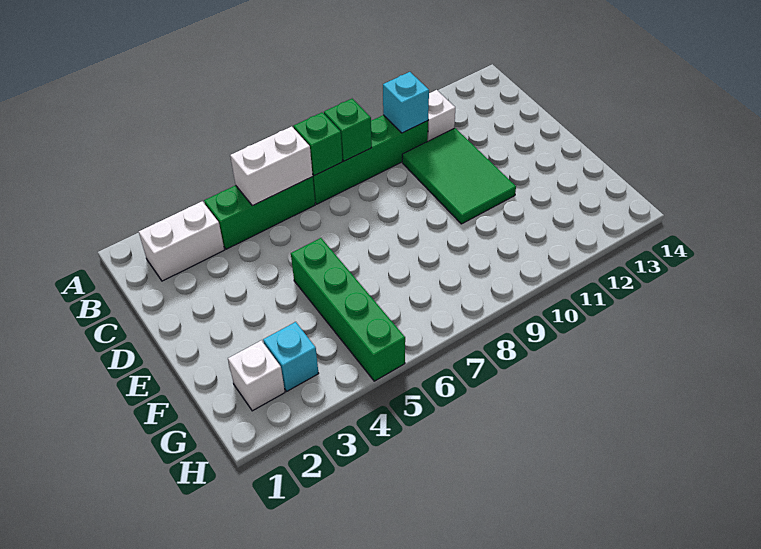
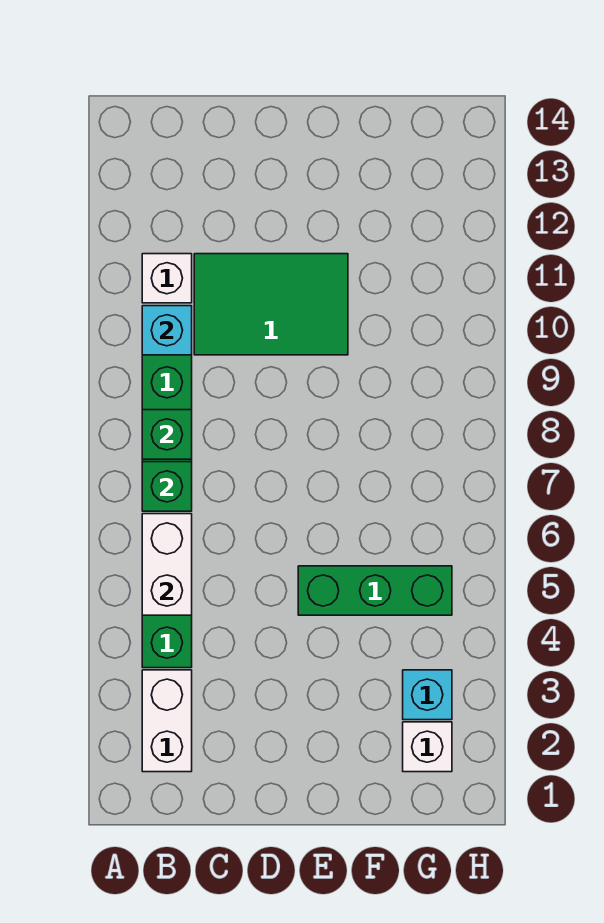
green 1x4 brick [291,238,405,381] -> green 1x3 brick [298,566,452,615]

